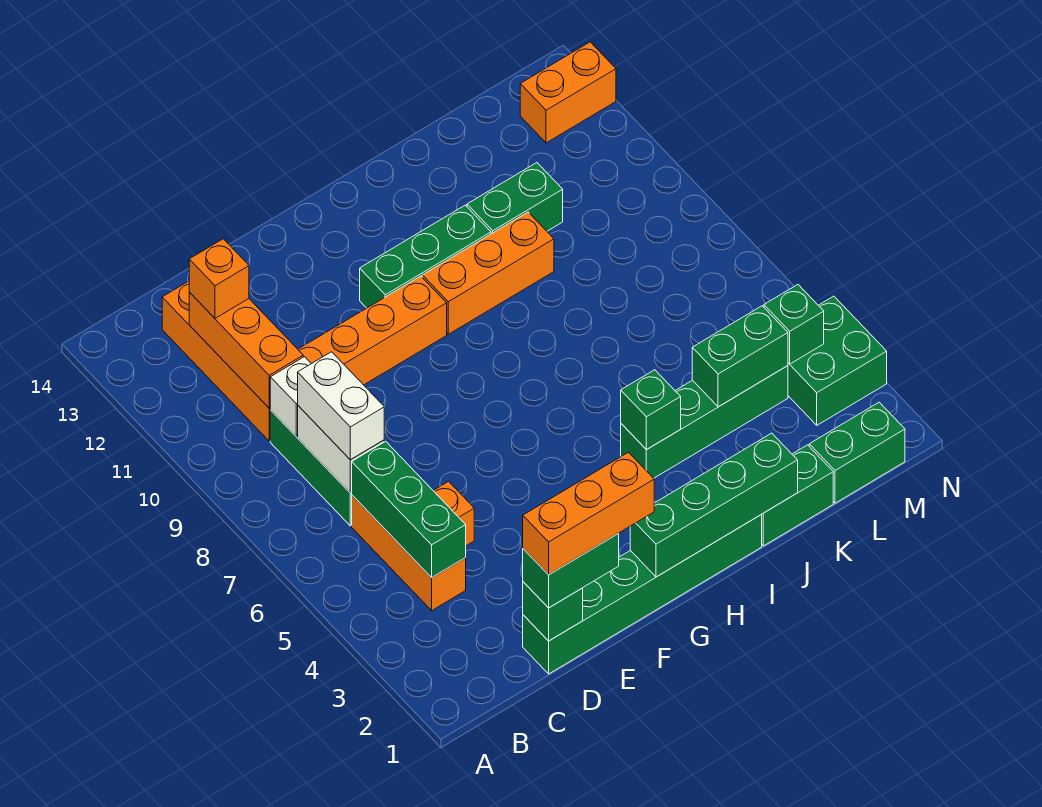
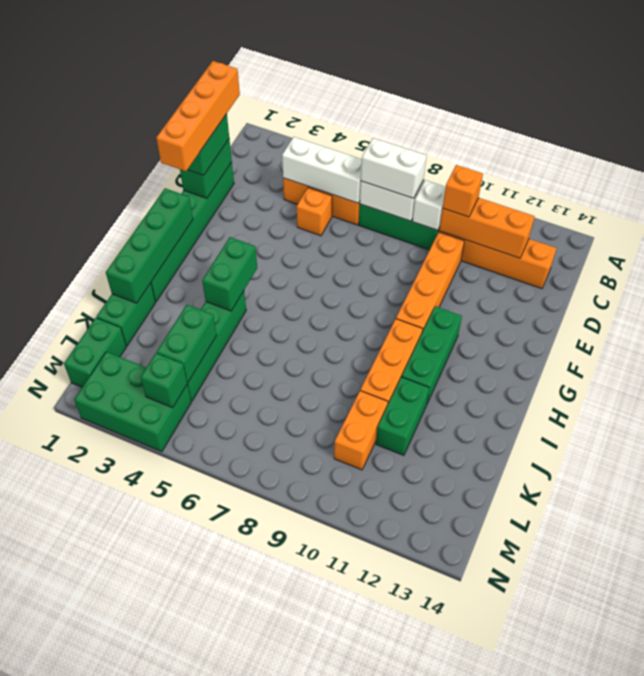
green 1x3 brick [351,441,466,578] -> white 1x3 brick [282,137,362,203]
orange 1x1 brick [189,239,249,318] -> orange 1x1 brick moved to [443,165,483,217]
green 1x1 brick [523,582,583,641] -> green 1x2 brick [180,139,232,198]
orange 1x3 brick [523,452,654,575] -> orange 1x4 brick [156,61,240,171]
green 1x1 brick [621,370,681,450] -> green 1x2 brick [202,237,257,311]
green 2x2 brick [788,296,887,425] -> green 2x3 brick [74,352,191,452]
orange 1x2 brick [520,42,616,143] -> orange 1x2 brick moved to [334,391,388,470]

